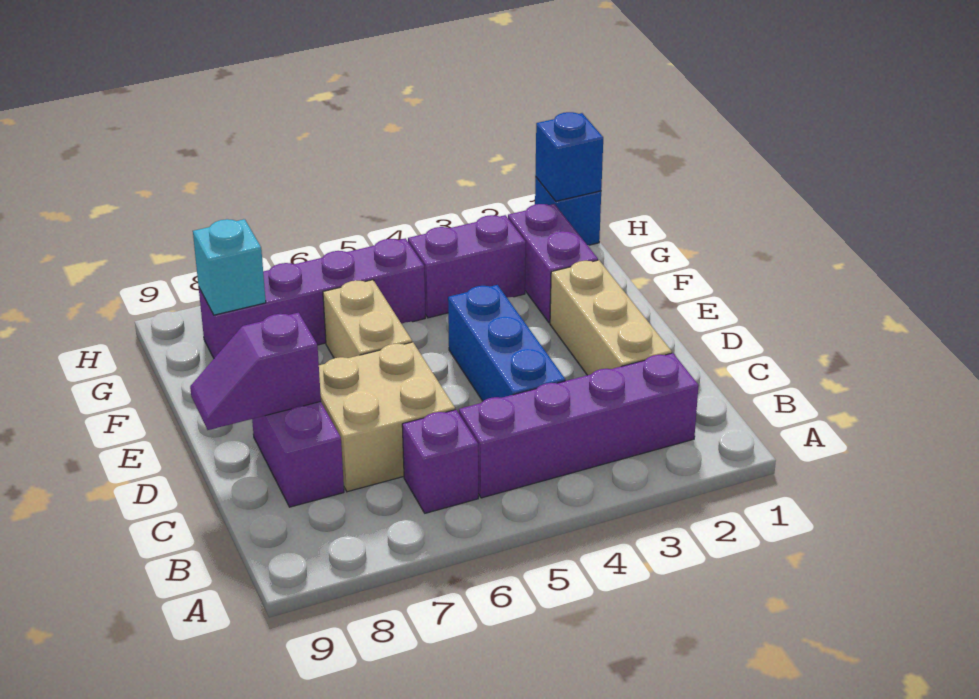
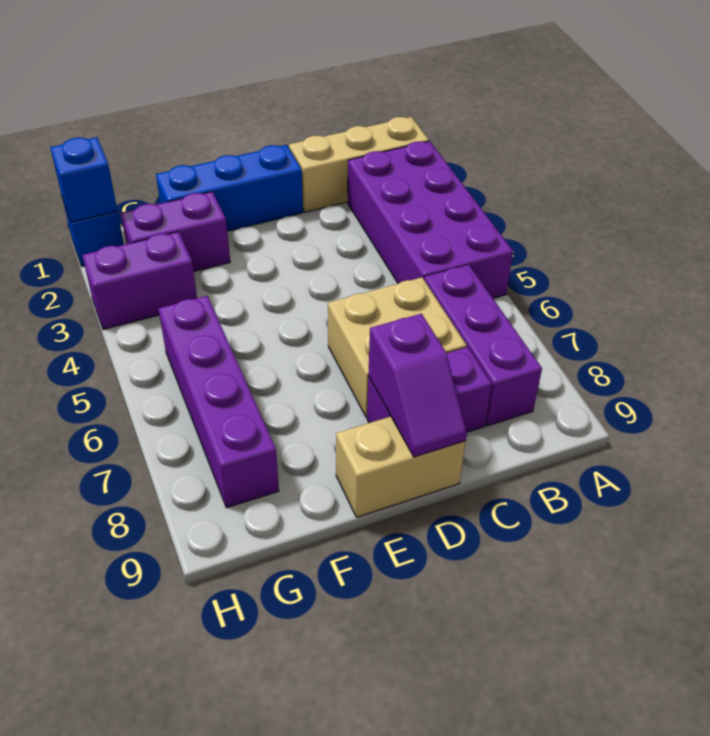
purple 1x4 brick [459,353,698,498] -> purple 2x4 brick [348,141,513,298]
purple 1x1 brick [402,410,478,513] -> purple 1x3 brick [424,265,542,426]
tan 1x3 brick [550,260,672,375] -> tan 1x3 brick moved to [289,117,429,212]
blue 1x3 brick [448,285,565,401] -> blue 1x3 brick moved to [156,145,303,231]
tan 1x2 brick [323,280,412,358] -> tan 1x2 brick moved to [336,417,466,517]
purple 1x2 brick [408,215,526,318] -> purple 1x2 brick turned to [82,232,197,330]
cyan 1x1 brick [193,219,266,315] -> none

